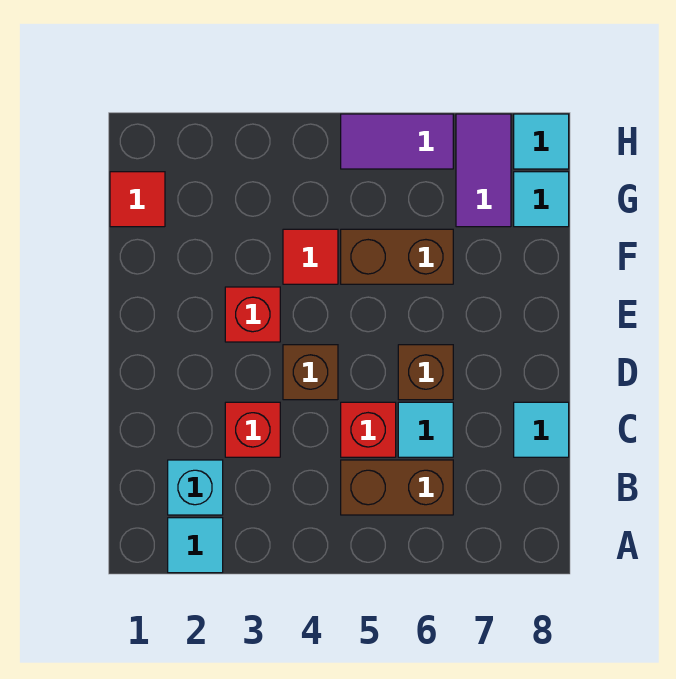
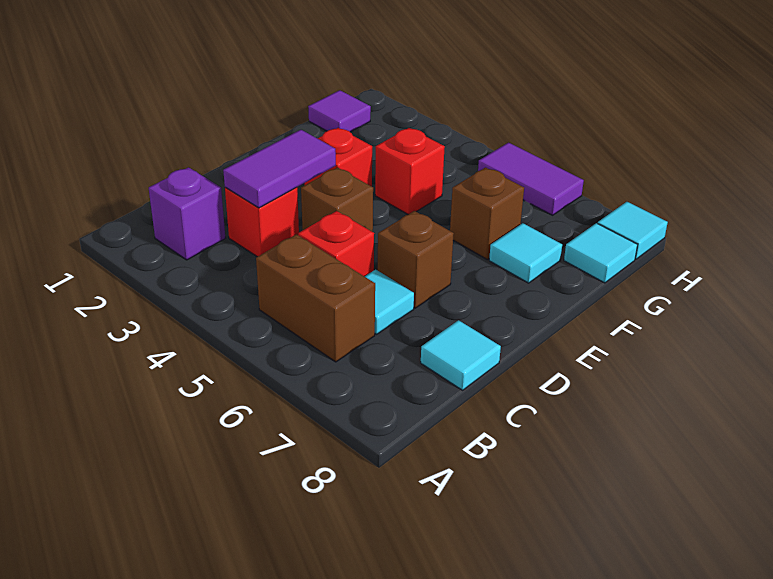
cyan 1x1 tile [168,518,223,573] -> cyan 1x1 tile moved to [489,223,562,283]
cyan 1x1 brick [168,460,223,515] -> purple 1x1 brick [149,167,225,260]
red 1x1 tile [283,229,338,284] -> red 1x1 brick [375,128,445,214]
brown 1x2 brick [341,229,453,284] -> brown 1x1 brick [450,168,524,259]
red 1x1 tile [110,172,165,227] -> purple 1x1 tile [308,90,371,132]
purple 1x2 tile [456,114,511,227] -> purple 1x2 tile moved to [223,130,336,208]

